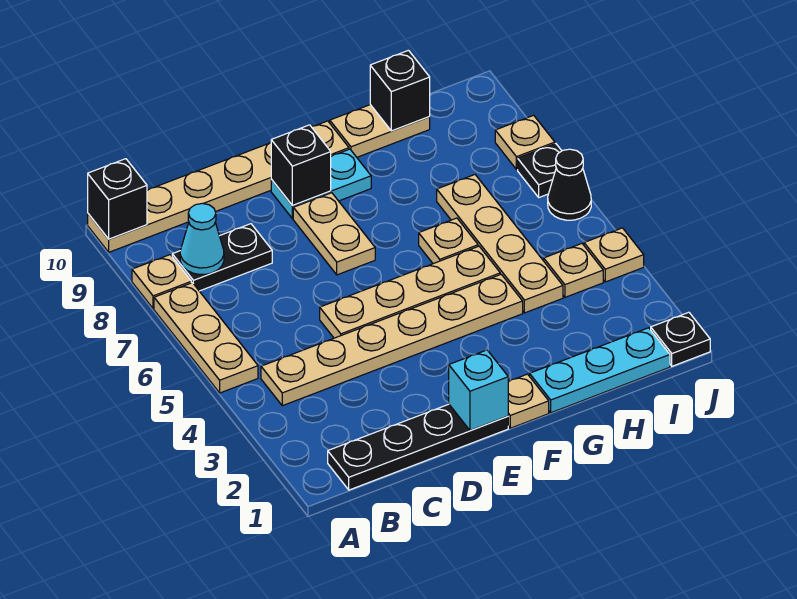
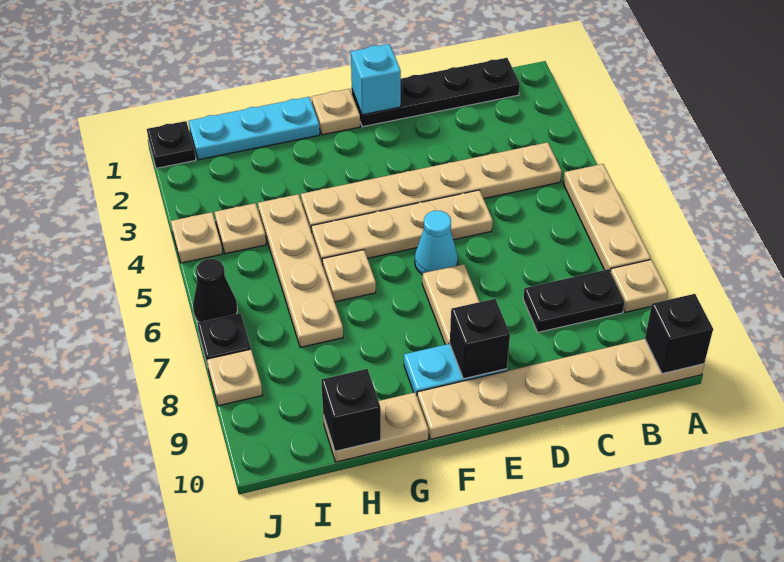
cyan 1x1 cone [180,203,224,275] -> cyan 1x1 cone moved to [415,211,458,275]

